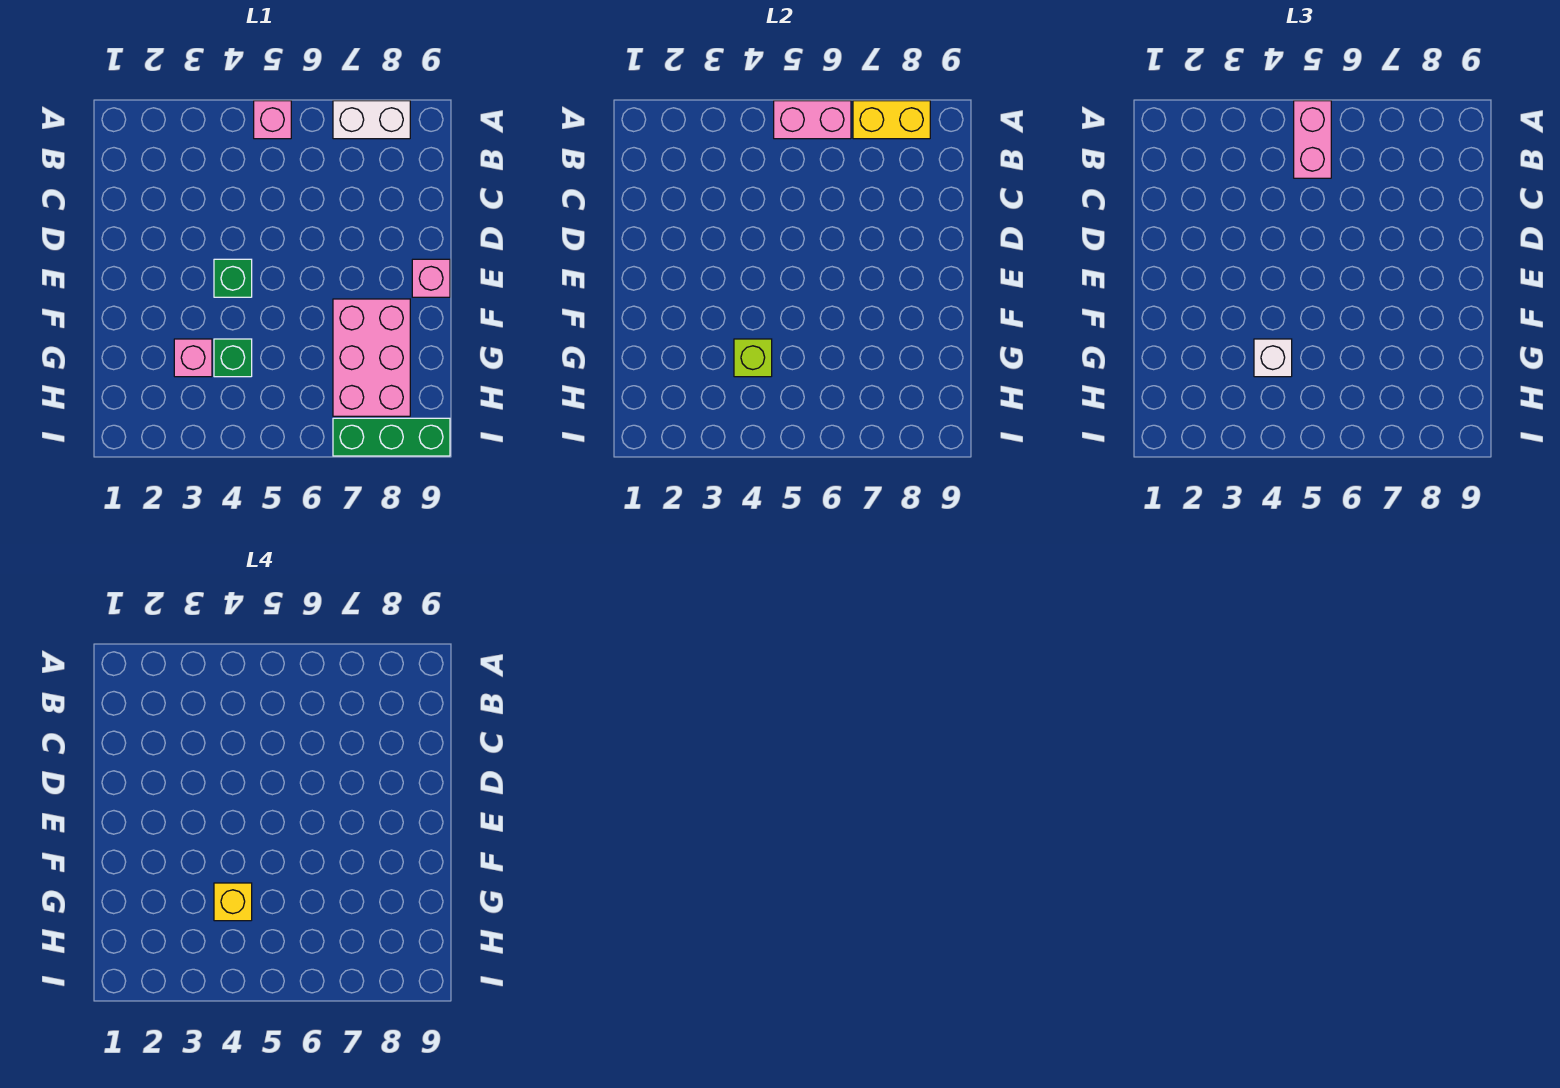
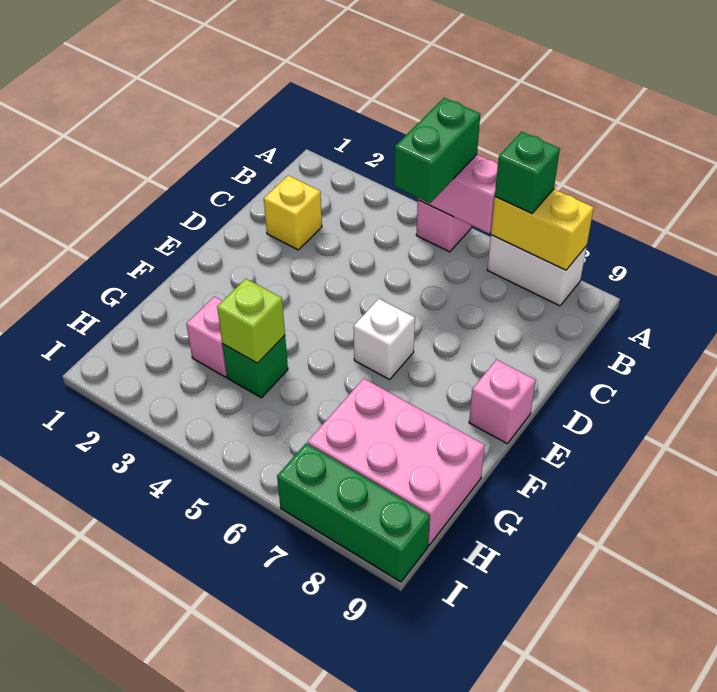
pink 1x2 brick [1294,101,1331,178] -> green 1x2 brick [394,98,480,203]
green 1x1 brick [214,259,252,297] -> green 1x1 brick moved to [495,132,560,214]
pink 2x3 brick [333,299,410,416] -> pink 2x3 brick turned to [308,378,485,545]
white 1x1 brick [1254,339,1292,377] -> white 1x1 brick moved to [354,299,415,380]
yellow 1x1 brick [214,883,252,921] -> yellow 1x1 brick moved to [264,175,322,250]

